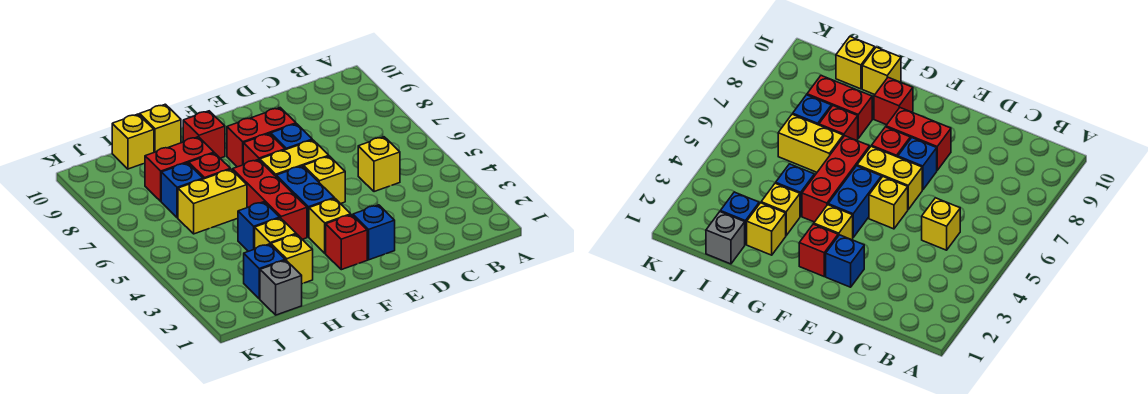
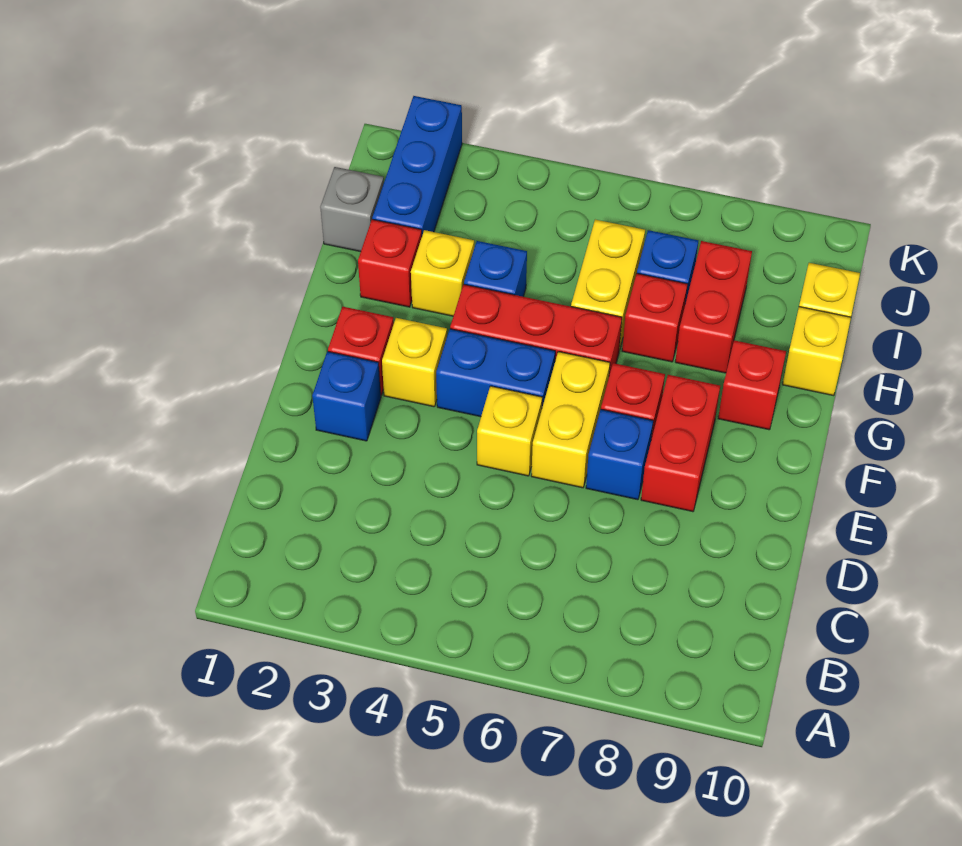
yellow 1x1 brick [358,137,400,192] -> none
yellow 1x1 brick [271,234,313,284] -> red 1x1 brick [358,219,422,307]
blue 1x1 brick [244,244,285,299] -> blue 1x3 brick [372,96,462,235]

